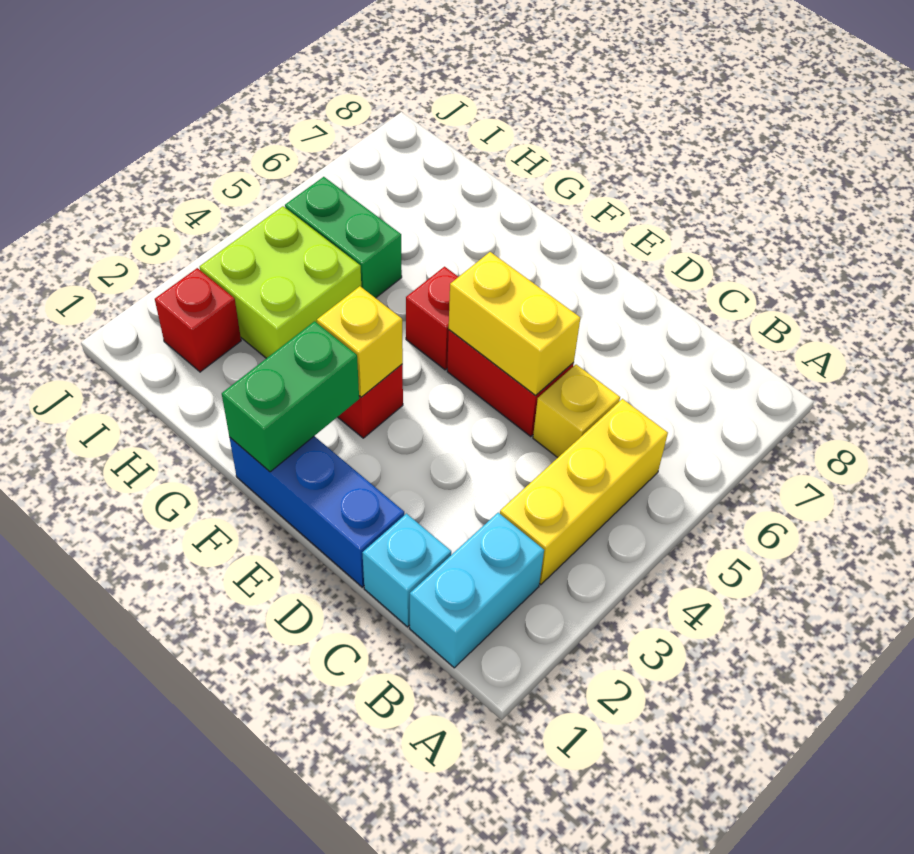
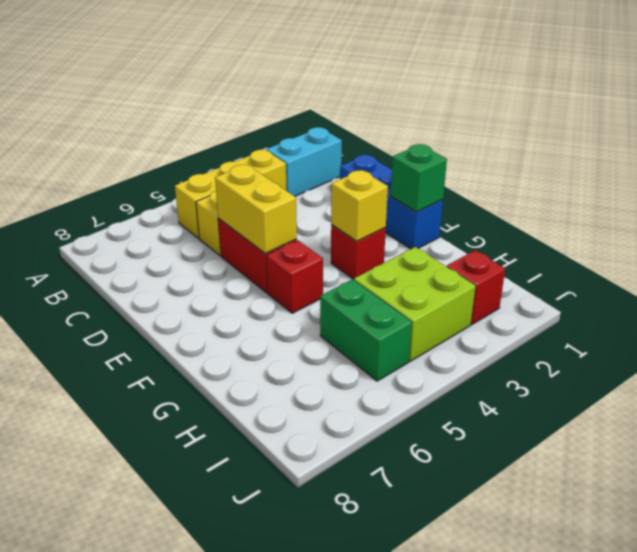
cyan 1x1 brick [362,514,451,627] -> none
green 1x2 brick [222,321,359,472] -> green 1x1 brick [391,144,447,212]

